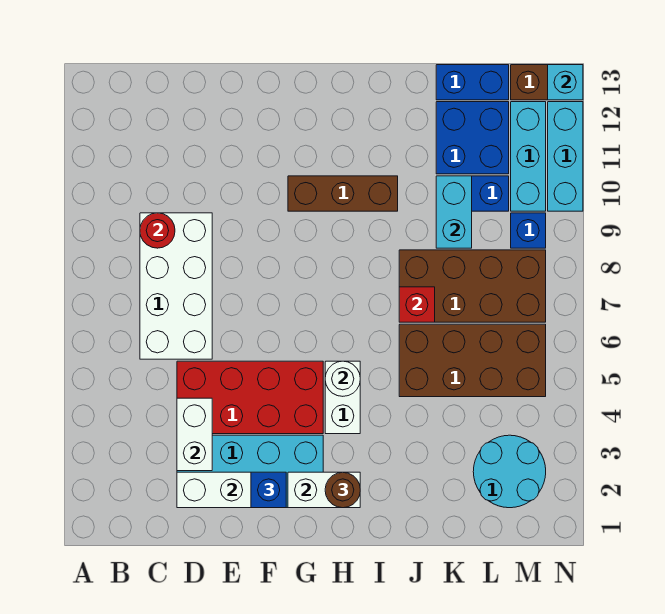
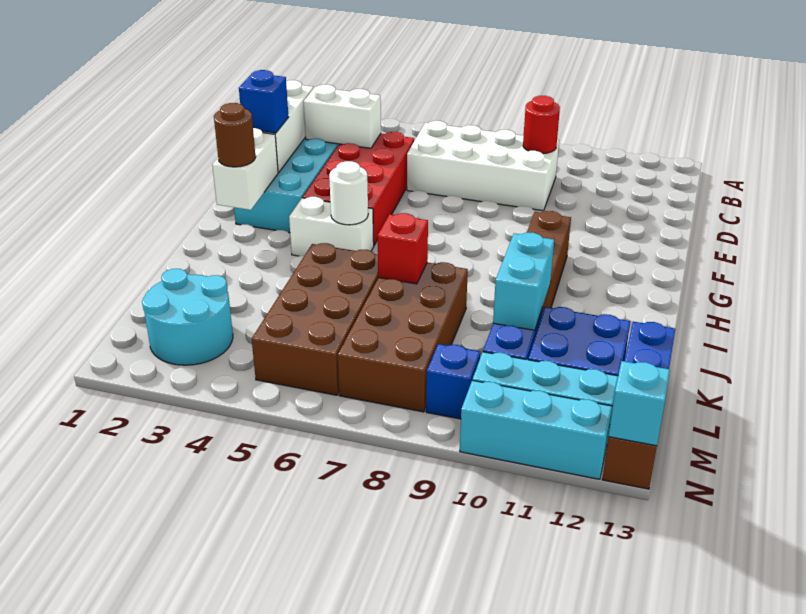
cyan 1x2 brick [436,176,472,248] -> cyan 1x2 brick turned to [493,233,554,330]

